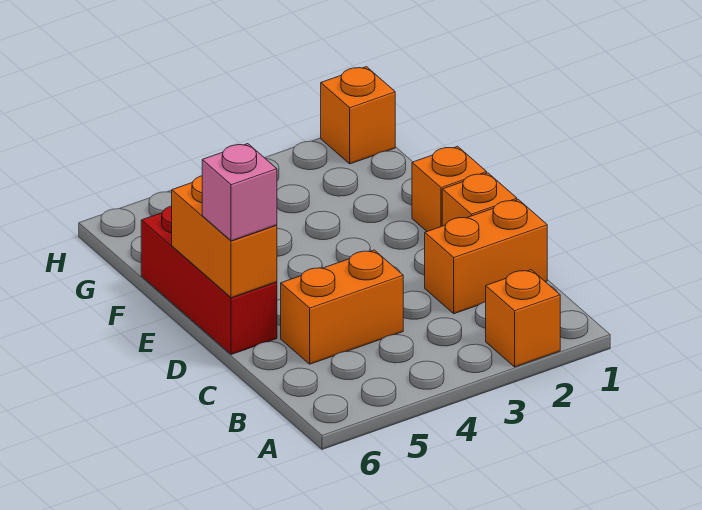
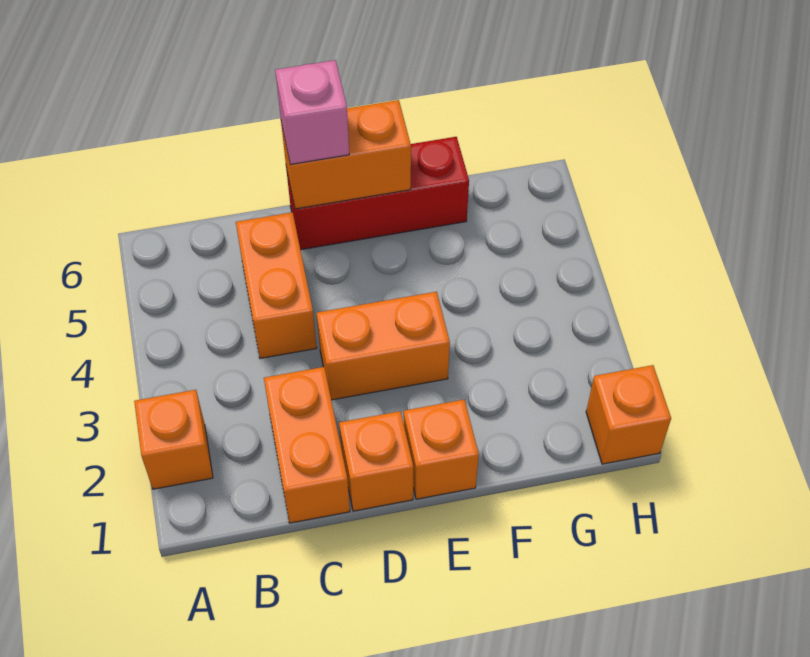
none -> orange 1x2 brick [317,292,450,400]

